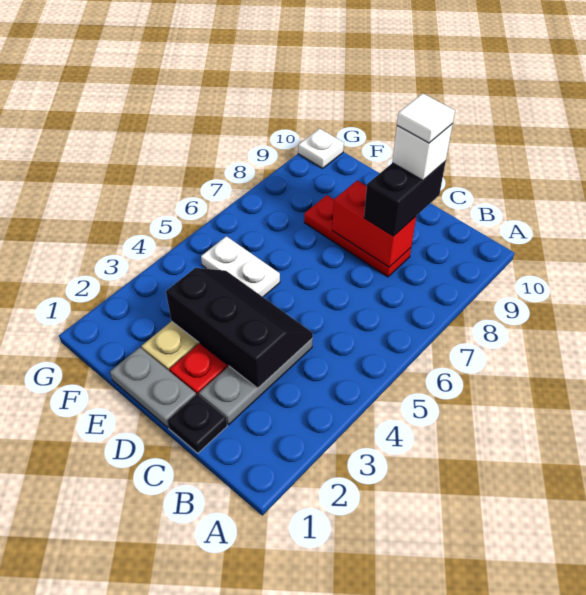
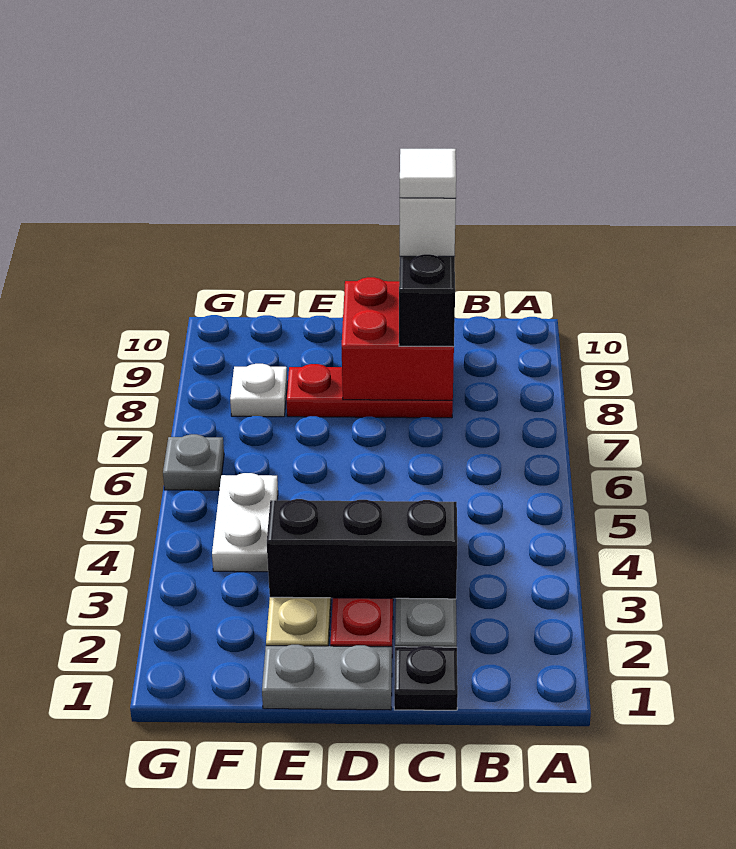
red 1x2 brick [332,181,416,267] -> red 2x2 brick [342,277,454,400]
white 1x2 plate [201,236,280,297] -> white 1x2 plate turned to [212,473,278,572]
none -> grey 1x1 plate [163,434,224,490]
white 1x1 plate [298,128,344,168] -> white 1x1 plate moved to [230,364,287,417]

